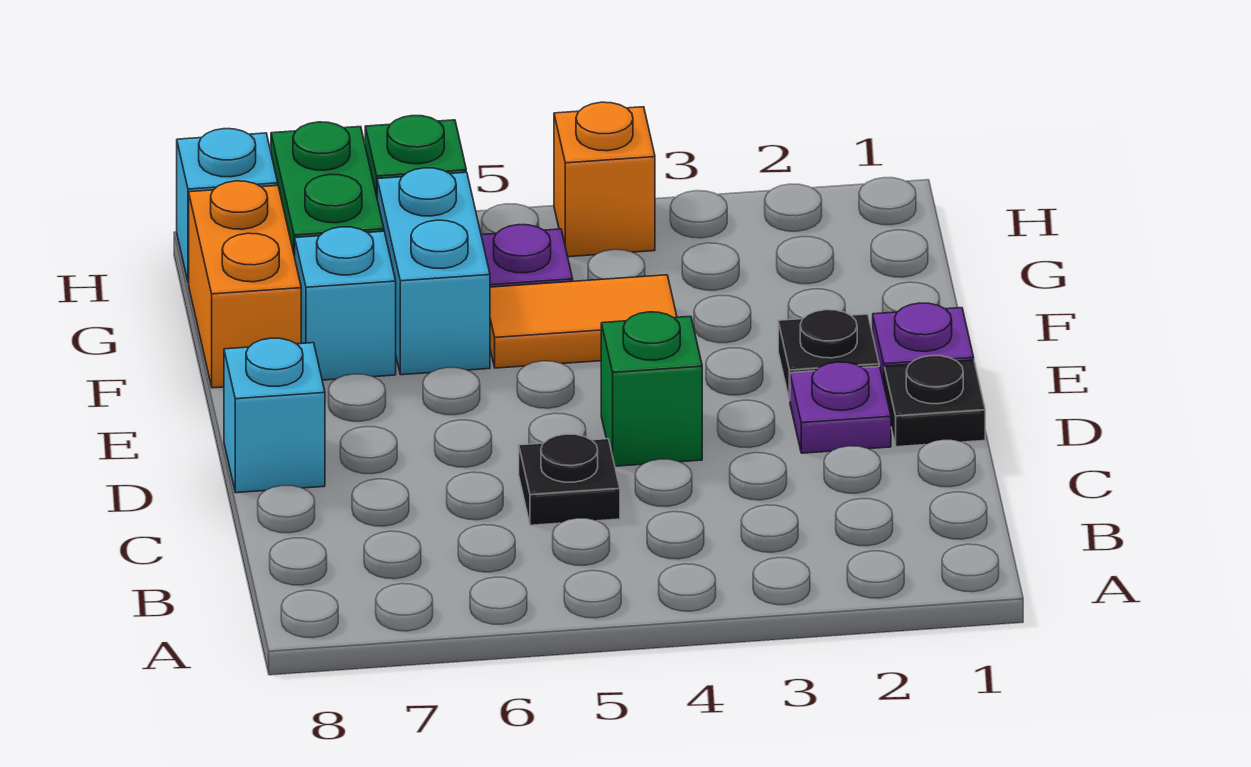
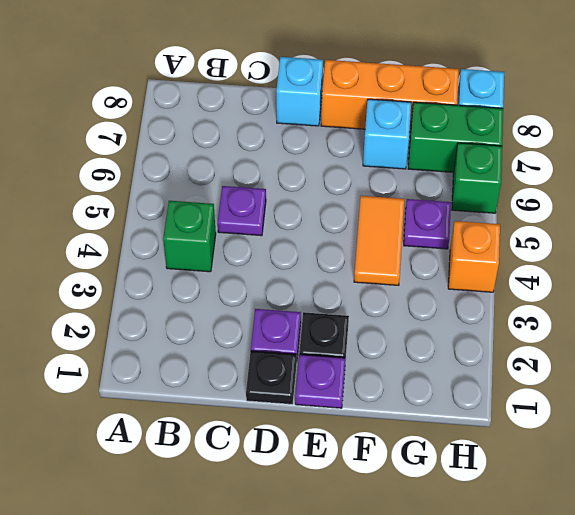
black 1x1 plate [519,434,620,525] -> purple 1x1 plate [218,186,266,236]
green 1x1 brick [601,312,702,466] -> green 1x1 brick moved to [163,201,216,272]
cyan 1x2 brick [377,168,490,375] -> none
orange 1x2 brick [189,181,301,388] -> orange 1x3 brick [321,60,459,132]

